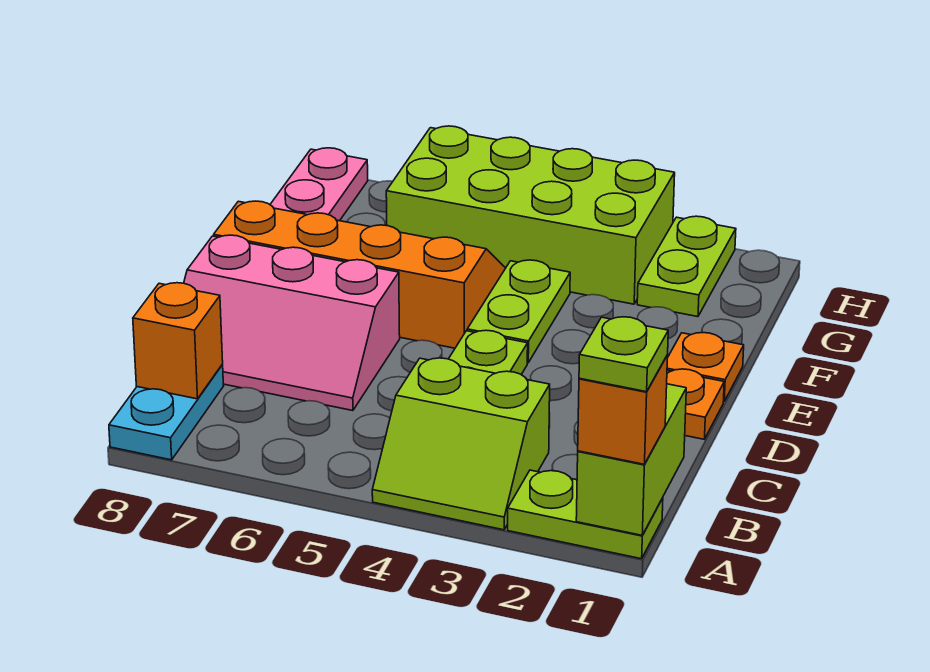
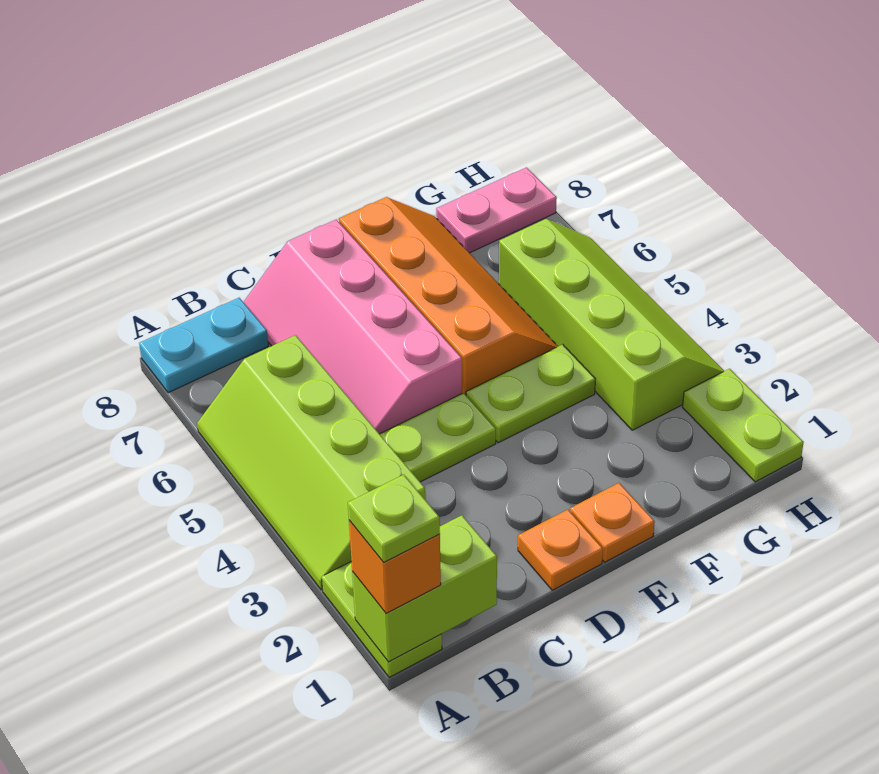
lime 2x2 slope [372,358,550,530] -> lime 2x4 slope [197,335,425,590]
orange 1x1 brick [133,283,223,399] -> none
pink 2x3 slope [184,235,400,411] -> pink 2x4 slope [244,219,462,434]
lime 1x2 plate [637,216,736,317] -> lime 1x2 plate turned to [683,369,804,482]
lime 2x4 brick [386,126,675,304] -> lime 2x4 slope [499,219,724,430]

